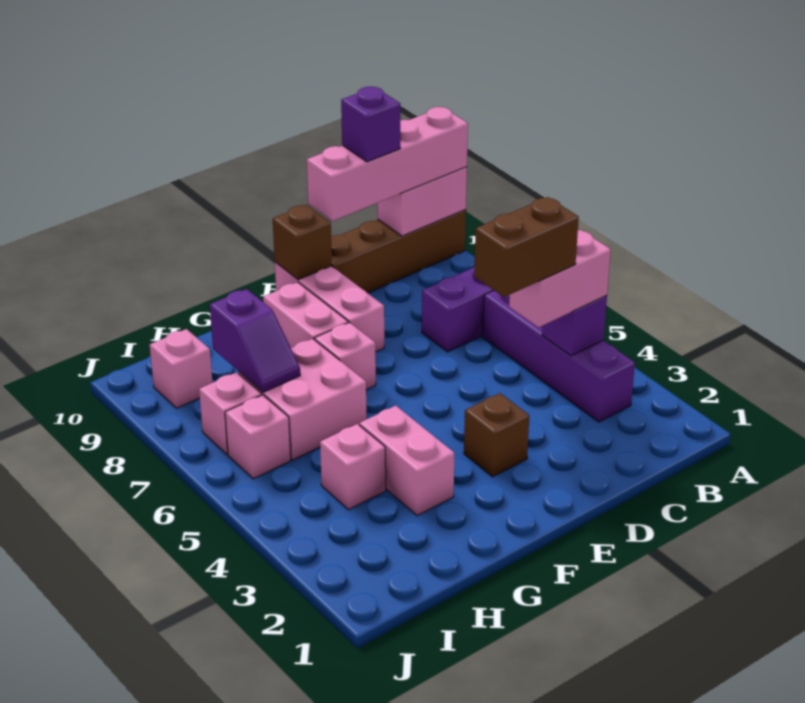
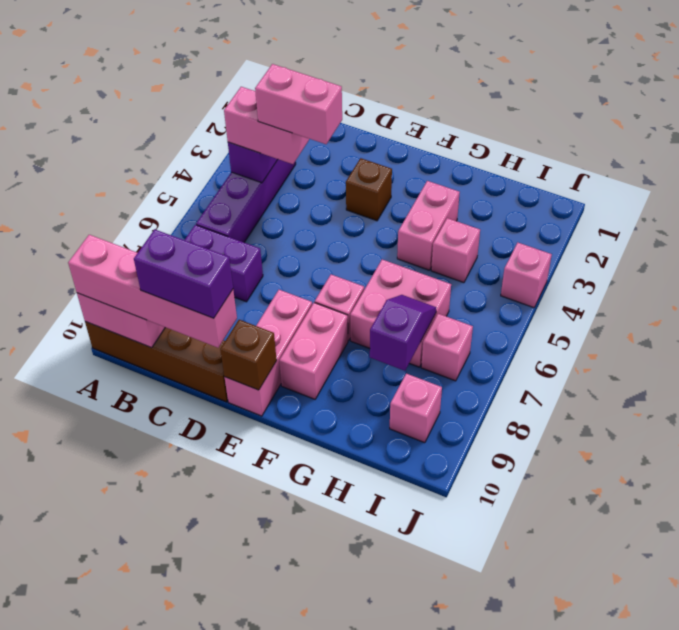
brown 1x2 brick [474,197,579,297] -> pink 1x2 brick [255,64,342,144]
purple 1x1 brick [341,87,400,162] -> purple 1x2 brick [134,229,233,318]
pink 1x1 brick [225,395,291,479] -> pink 1x1 brick moved to [501,243,552,308]

